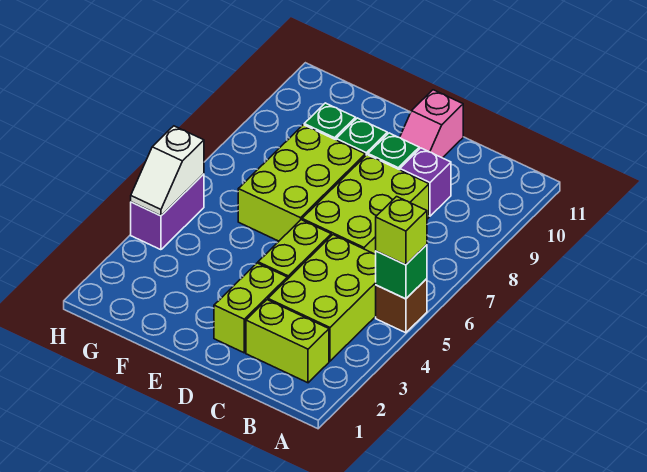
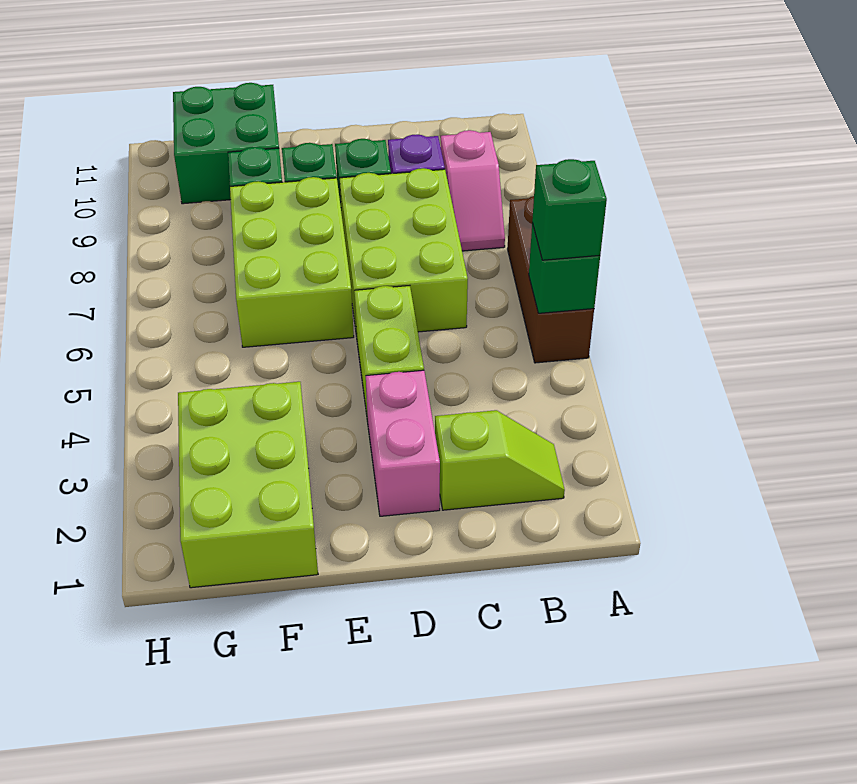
brown 1x1 brick [376,279,427,333] -> brown 1x3 brick [508,196,594,363]
lime 1x1 brick [376,197,427,265] -> green 1x1 brick [532,159,607,260]
lime 1x2 brick [246,300,329,383] -> lime 1x2 slope [435,410,565,510]
lime 2x3 brick [268,235,376,361] -> lime 2x3 brick moved to [178,382,318,588]
lime 1x2 brick [214,263,287,353] -> pink 1x2 brick [366,370,440,516]
pink 1x2 slope [400,90,463,158] -> pink 1x2 slope moved to [441,130,505,251]
none -> green 2x2 brick [173,83,279,204]
purple 1x2 brick [131,174,204,250] -> none
white 1x2 slope [131,126,204,216] -> none

